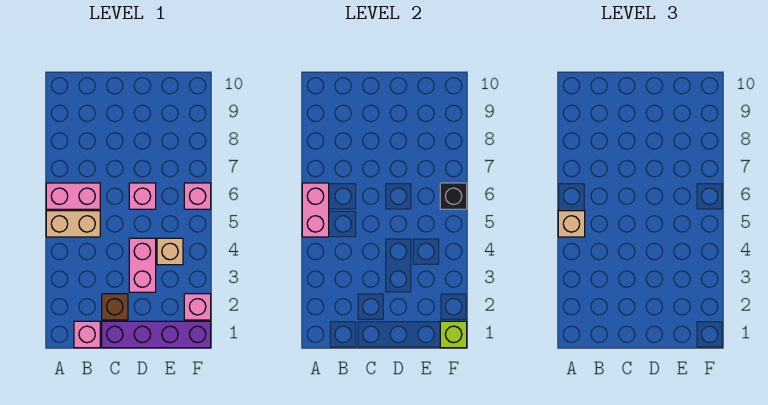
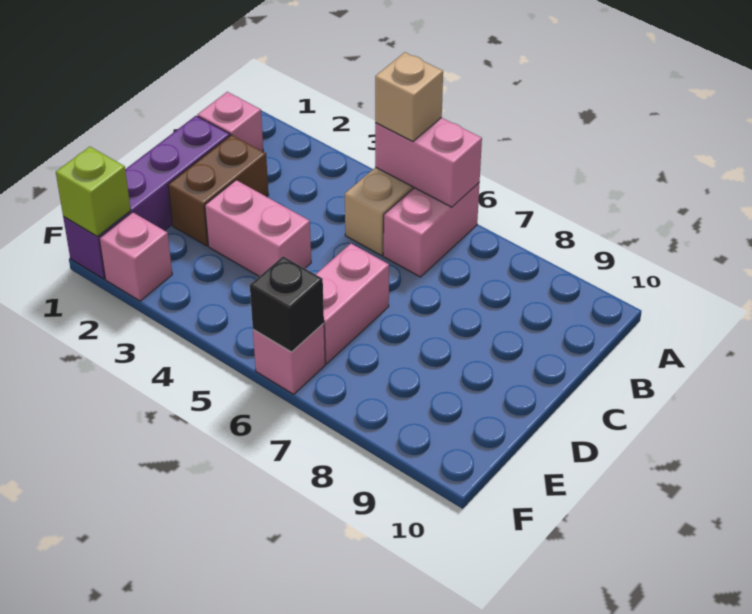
brown 1x1 brick [102,294,128,320] -> brown 1x2 brick [168,135,269,246]
pink 1x1 brick [129,183,156,209] -> pink 1x2 brick [316,244,389,364]
tan 1x1 brick [157,238,183,265] -> none

